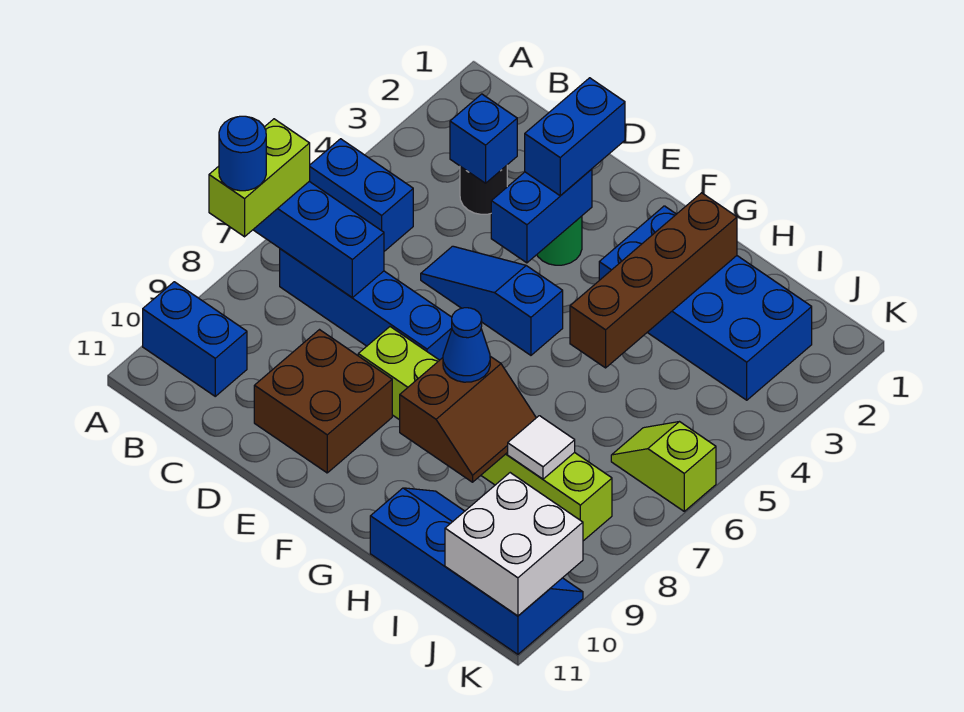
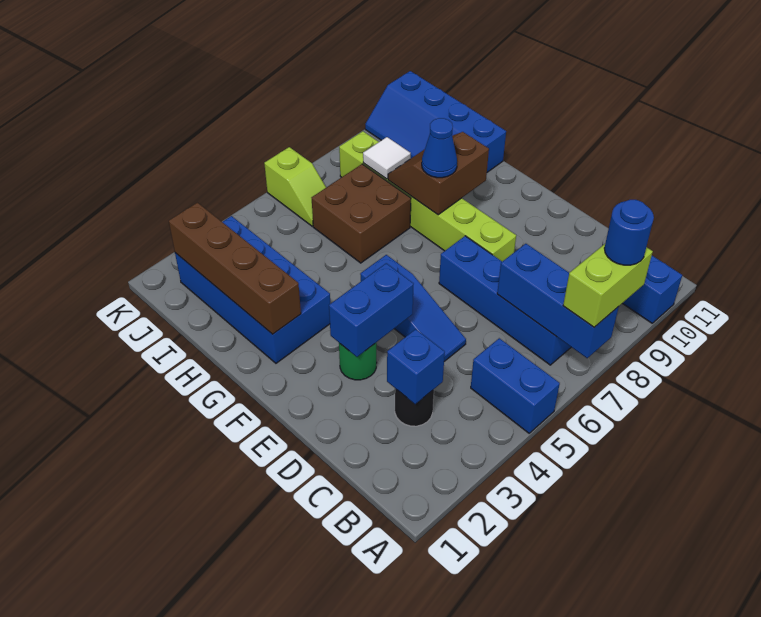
brown 2x2 brick [254,330,392,473] -> brown 2x2 brick moved to [312,164,411,263]
blue 1x2 brick [525,78,625,196] -> none
brown 1x4 brick [570,193,737,368] -> brown 1x4 brick turned to [169,203,301,334]
white 2x2 brick [445,473,583,616] -> none

